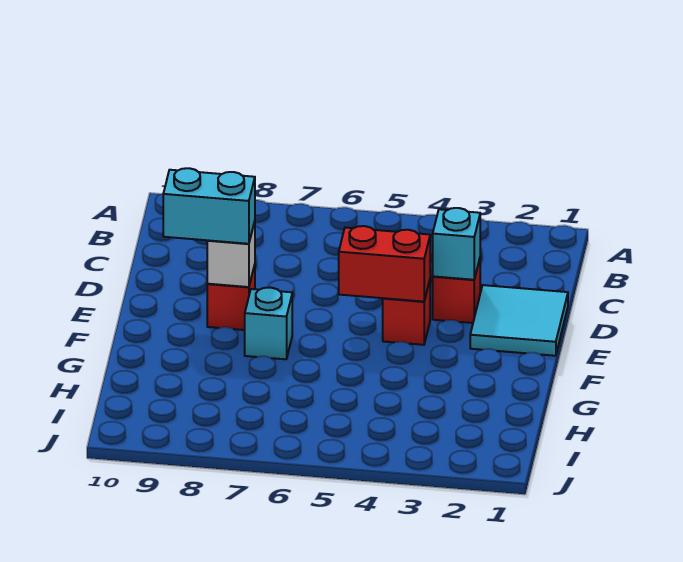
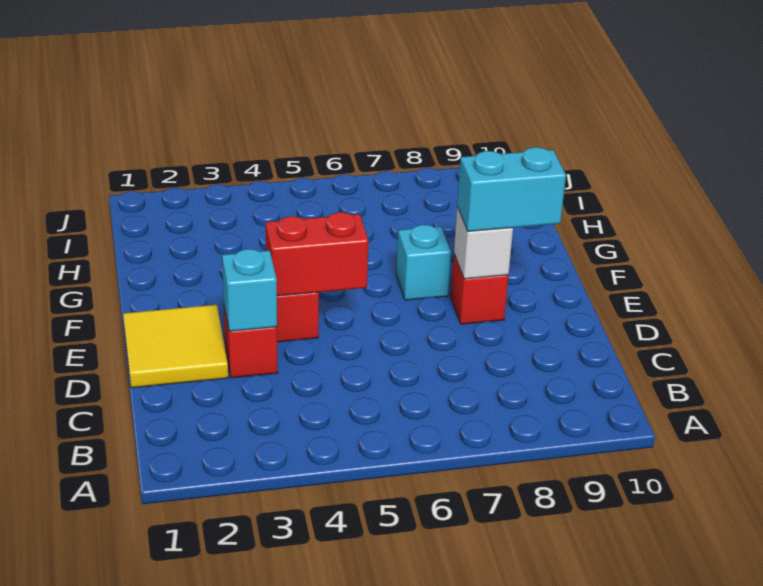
cyan 2x2 tile [470,285,568,356] -> yellow 2x2 tile [123,305,228,388]

